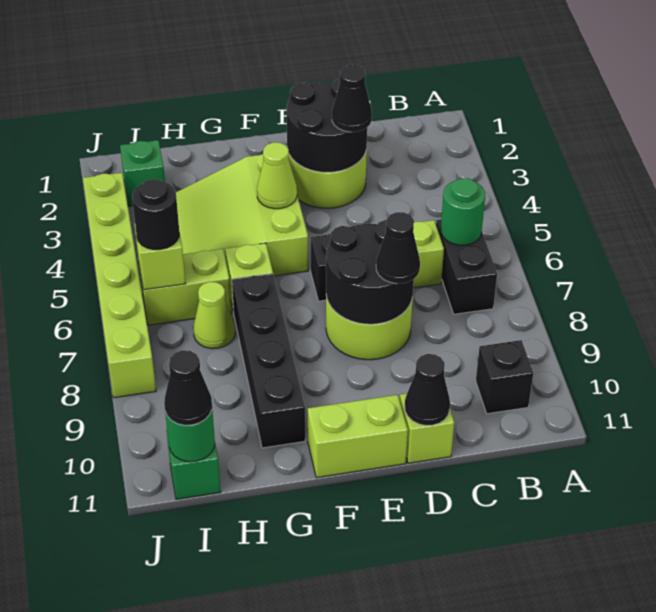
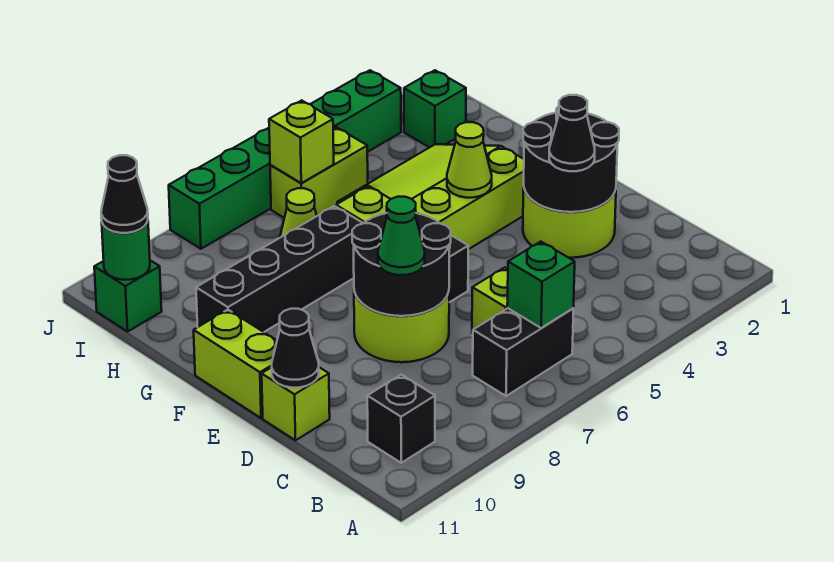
green 1x1 round brick [441,178,485,245] -> green 1x1 brick [507,241,575,328]
black 1x1 cone [376,212,420,284] -> green 1x1 cone [378,197,425,275]
lime 1x2 brick [139,249,231,325] -> lime 1x2 brick turned to [270,127,368,218]
black 1x1 round brick [132,179,179,250] -> none
lime 1x6 brick [83,173,156,398] -> green 1x6 brick [169,70,401,249]

